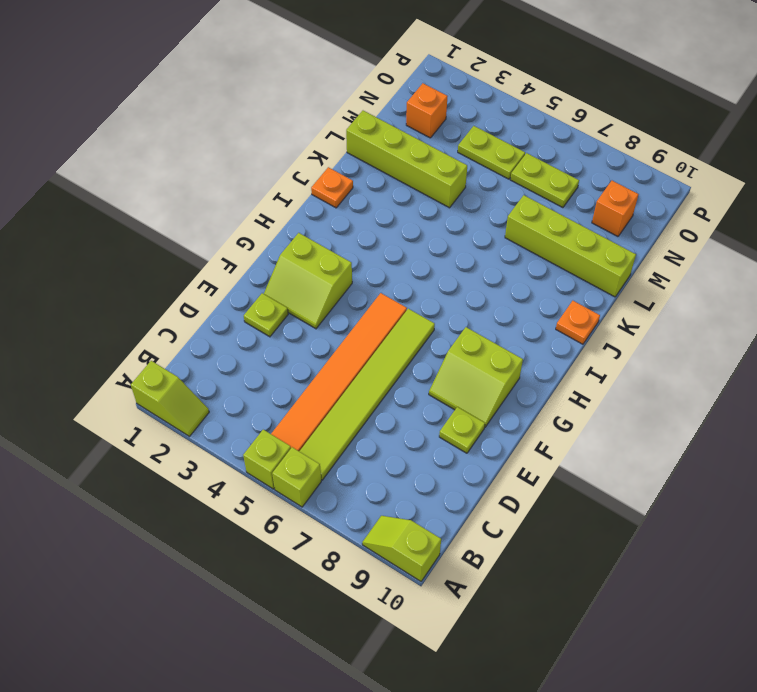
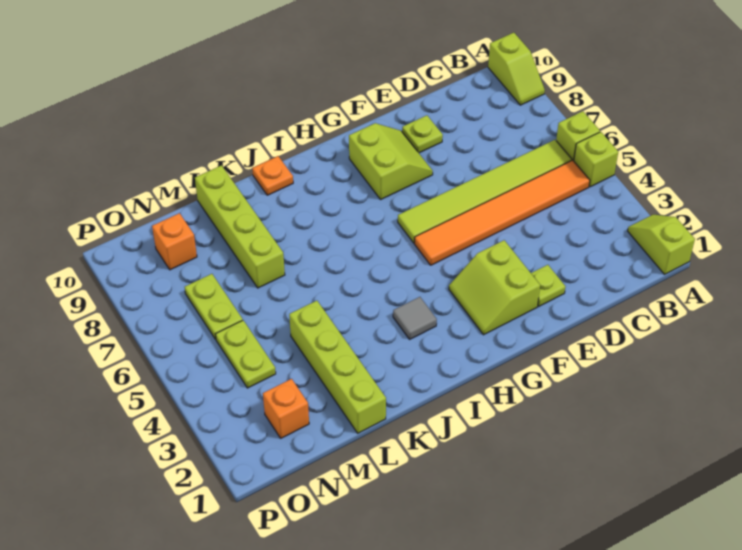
lime 2x2 slope [264,233,352,329] -> lime 2x2 slope turned to [449,240,540,335]
none -> grey 1x1 tile [393,297,437,339]
orange 1x1 plate [311,167,353,208] -> none

